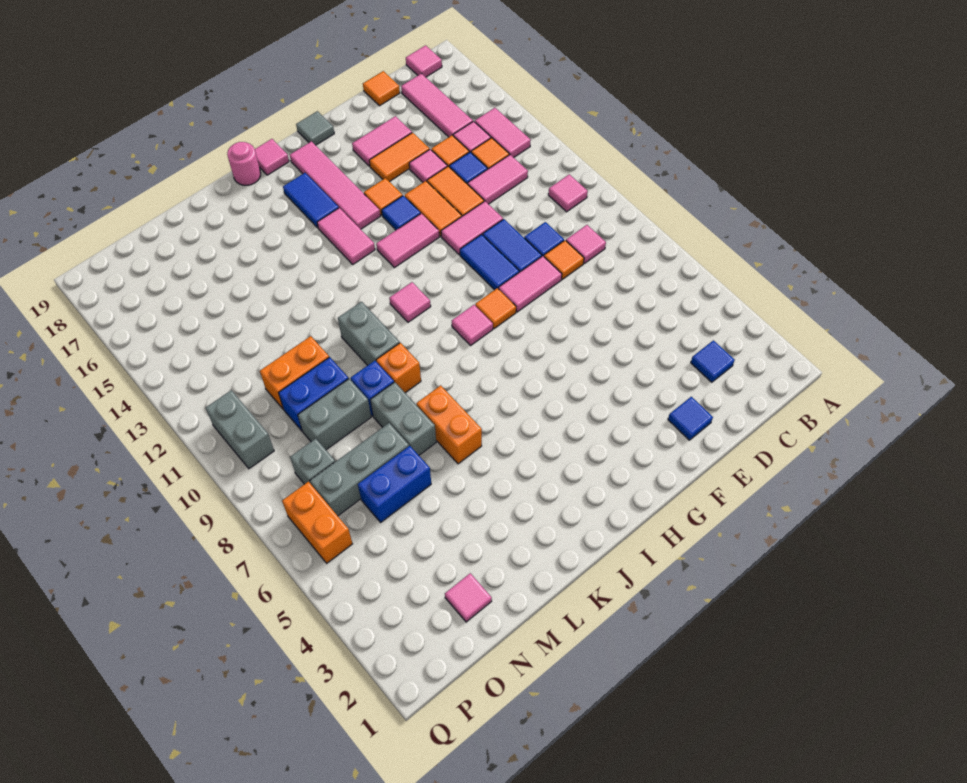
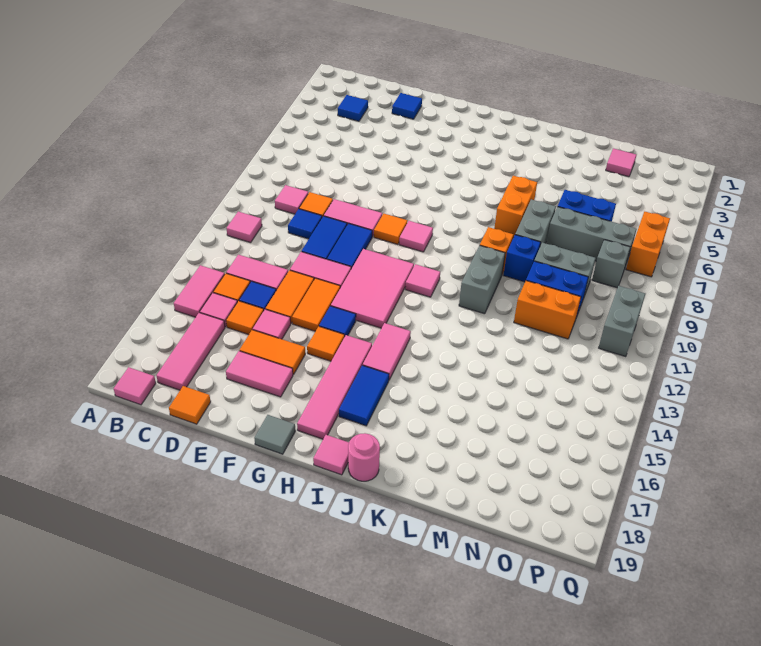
pink 1x2 tile [376,214,439,268] -> pink 2x3 tile [331,249,414,328]

